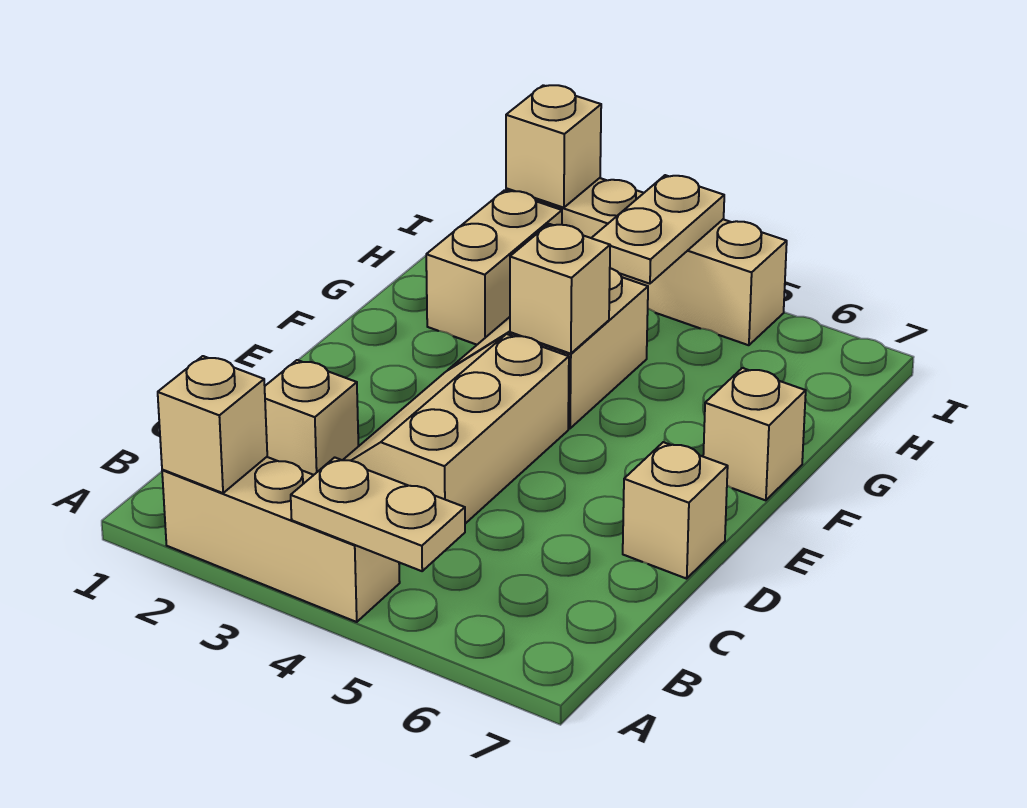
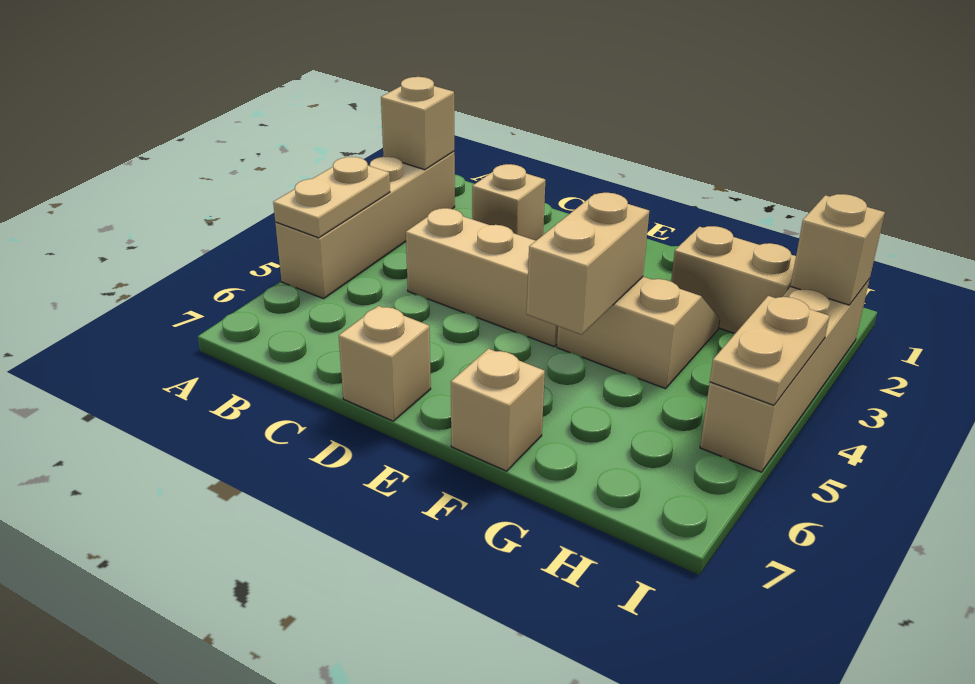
tan 1x3 brick [162,457,400,622] -> tan 1x4 brick [275,151,455,299]
tan 1x1 brick [510,224,610,354] -> tan 1x2 brick [527,193,649,335]
tan 1x2 plate [592,175,724,284] -> tan 1x2 plate turned to [710,296,830,405]

